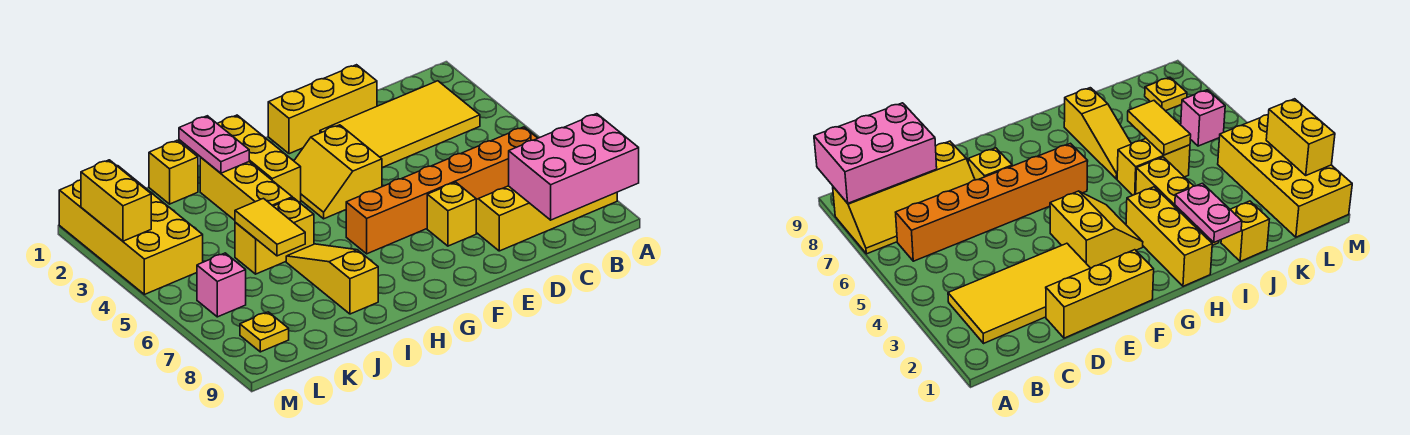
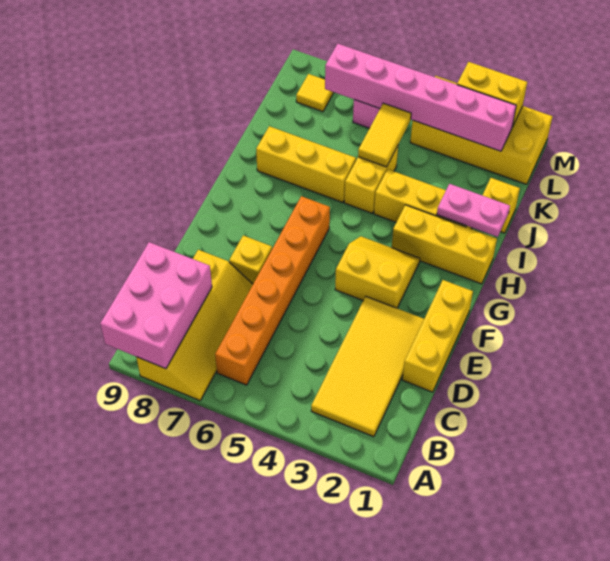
yellow 1x3 slope [286,244,378,314] -> yellow 1x3 brick [256,126,356,203]
yellow 1x2 tile [235,198,305,256] -> yellow 1x2 tile turned to [358,103,411,167]
none -> pink 1x6 brick [325,44,516,151]
yellow 1x1 plate [240,312,289,352] -> yellow 1x1 tile [296,74,334,112]

